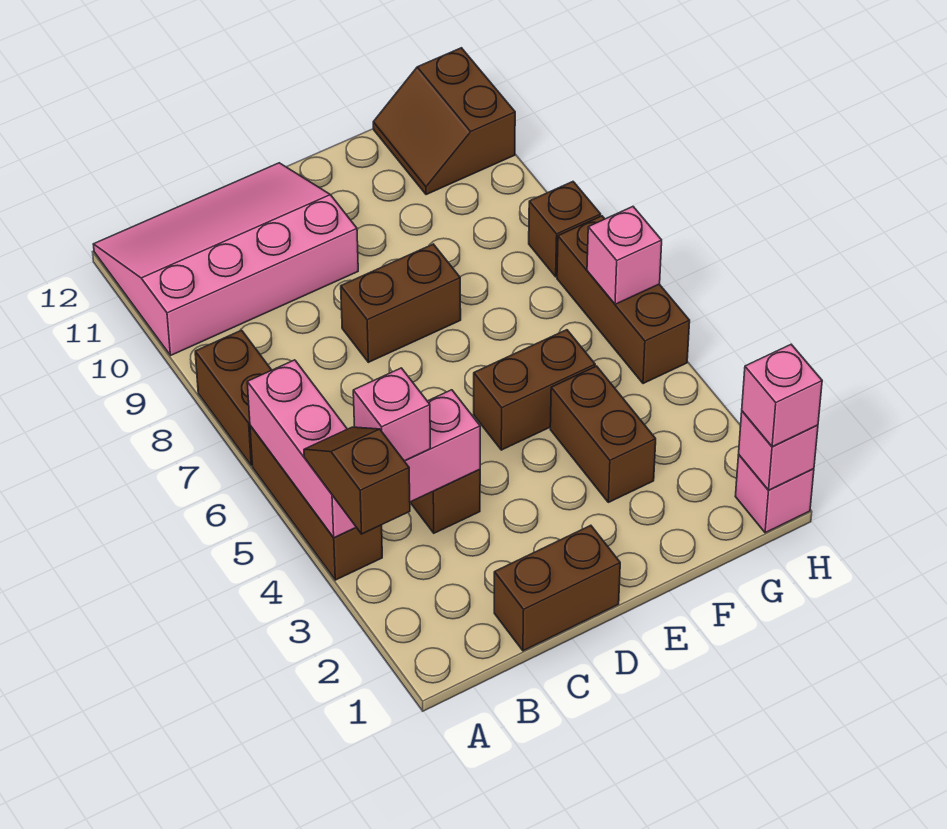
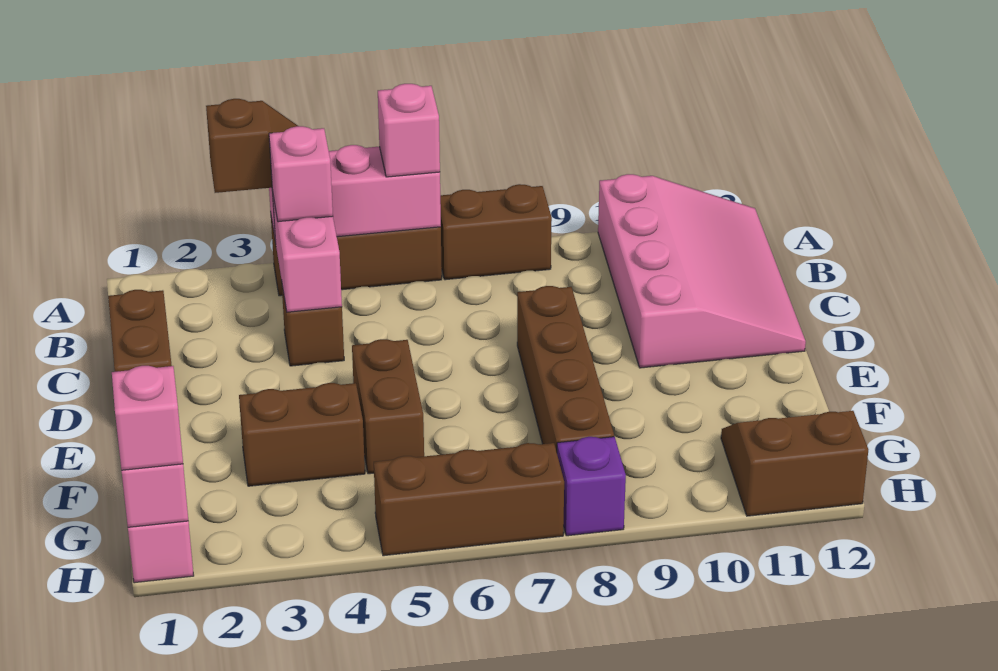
brown 1x2 brick [341,244,461,362] -> brown 1x4 brick [517,286,614,452]
pink 1x1 brick [587,207,662,304] -> pink 1x1 brick moved to [378,84,440,177]
brown 1x1 brick [529,182,601,277] -> purple 1x1 brick [557,437,626,536]

